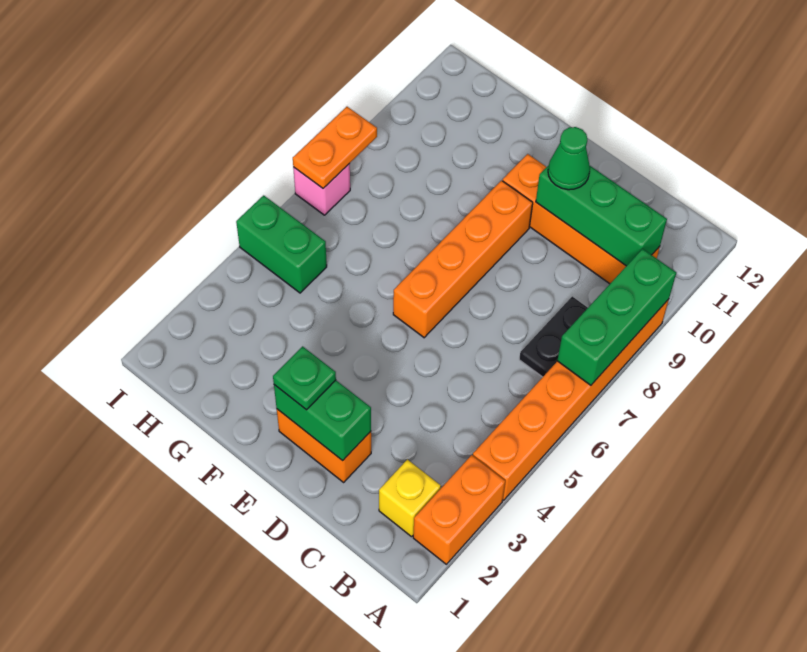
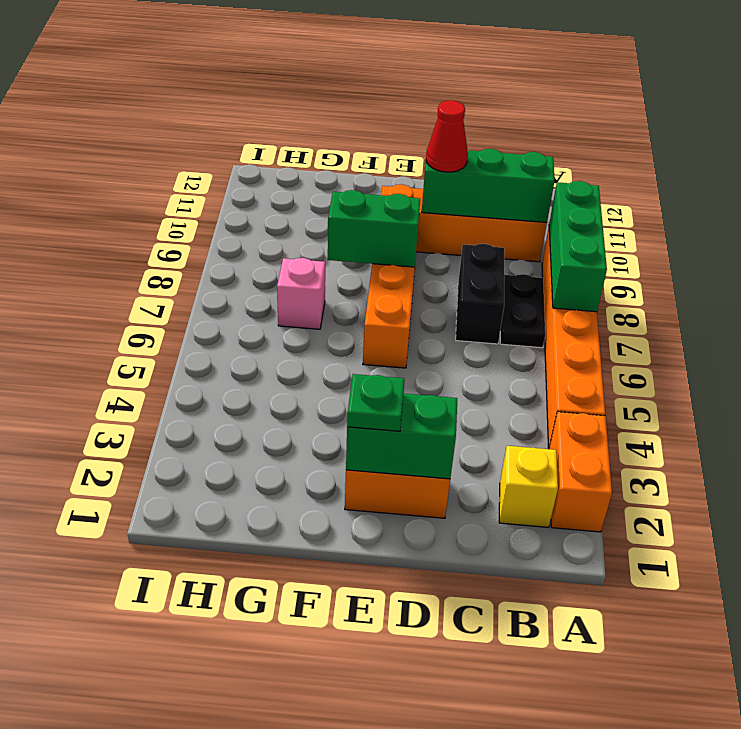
none -> black 1x2 brick [456,244,504,344]
green 1x1 cone [548,127,590,190] -> red 1x1 cone [426,100,468,172]
green 1x2 brick [236,195,327,293] -> green 1x2 brick moved to [328,190,420,267]
pink 1x1 brick [293,164,350,215] -> pink 1x1 brick moved to [277,258,325,329]
orange 1x2 plate [293,107,377,188] -> none

